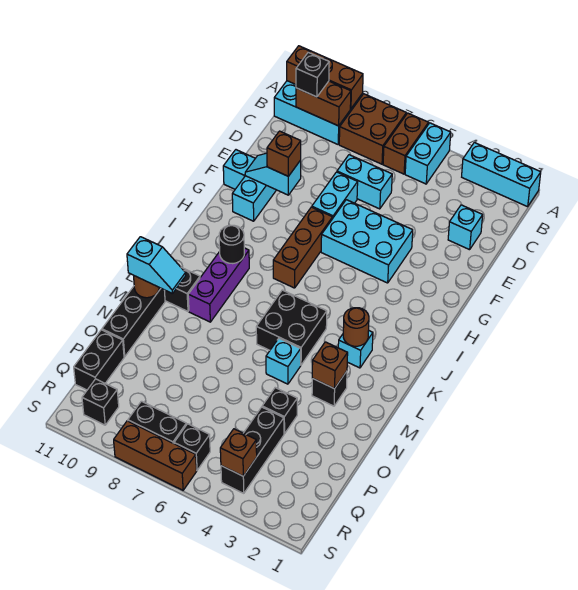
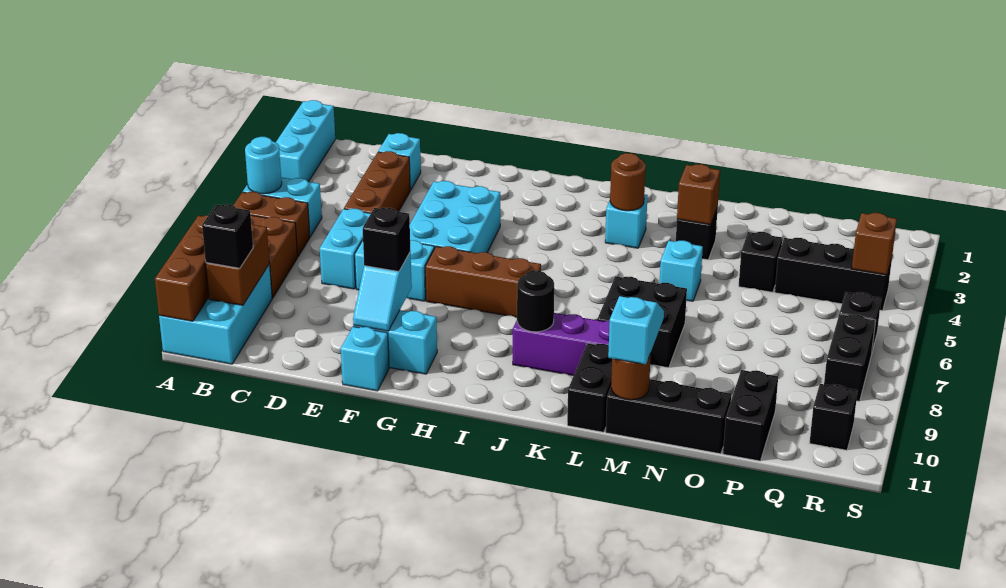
none -> cyan 1x1 round brick [245,137,282,194]
brown 1x1 brick [267,131,301,176] -> black 1x1 brick [363,208,410,272]
black 2x2 brick [256,290,327,365] -> black 2x2 brick moved to [597,276,687,368]
black 1x2 brick [74,330,124,390] -> black 1x2 brick turned to [723,370,778,461]
brown 1x3 brick [114,421,196,490] -> brown 1x3 brick moved to [344,151,410,213]

